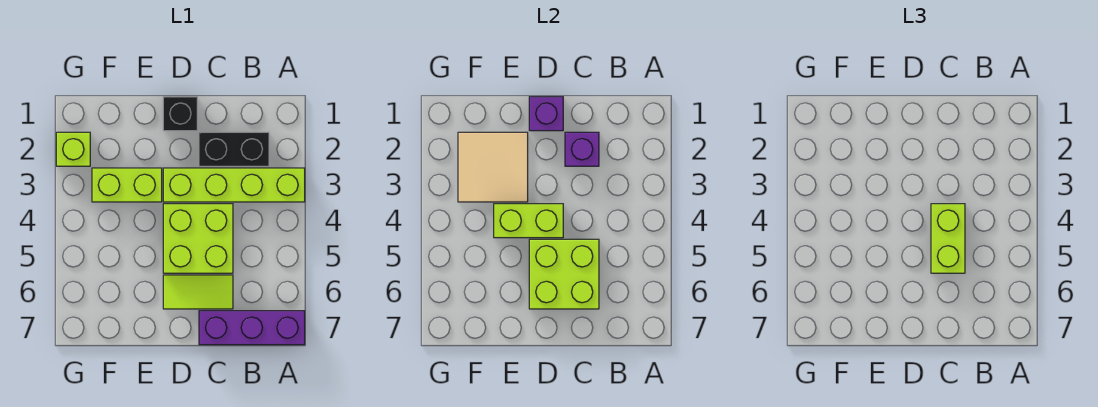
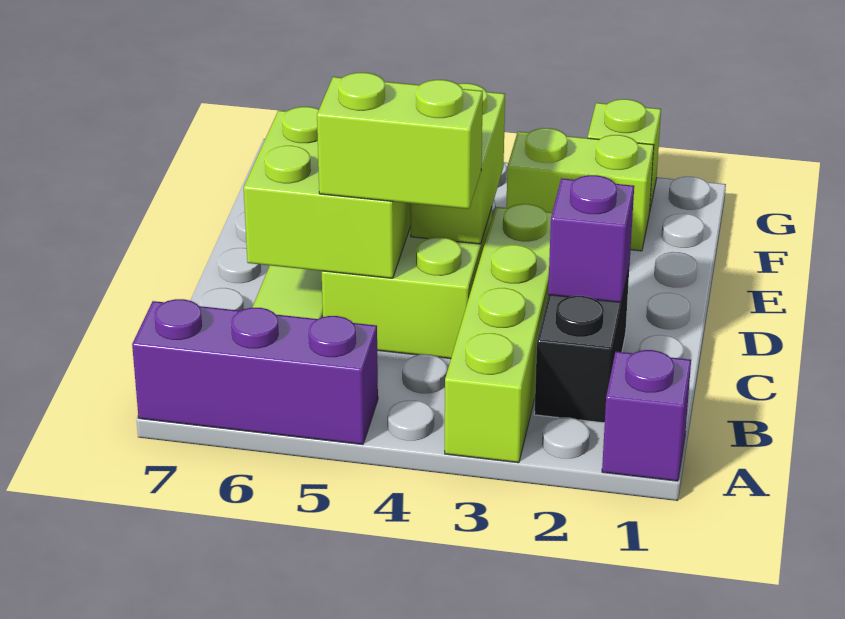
purple 1x3 brick [199,311,305,345] -> purple 1x3 brick turned to [132,299,378,444]
black 1x1 brick [163,97,197,131] -> none
purple 1x1 brick [529,97,563,131] -> purple 1x1 brick moved to [602,350,691,481]
tan 2x2 tile [458,132,528,202] -> none
lime 1x2 brick [92,168,162,202] -> lime 1x2 brick turned to [506,128,654,251]

